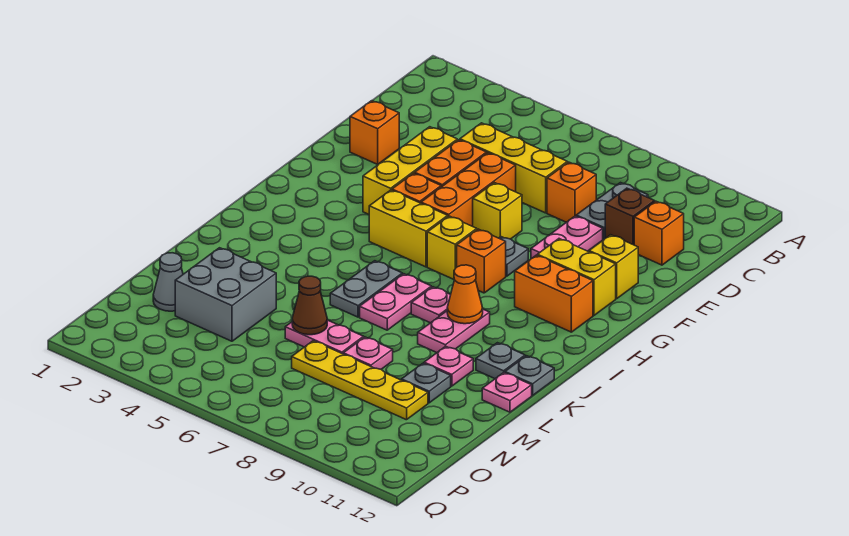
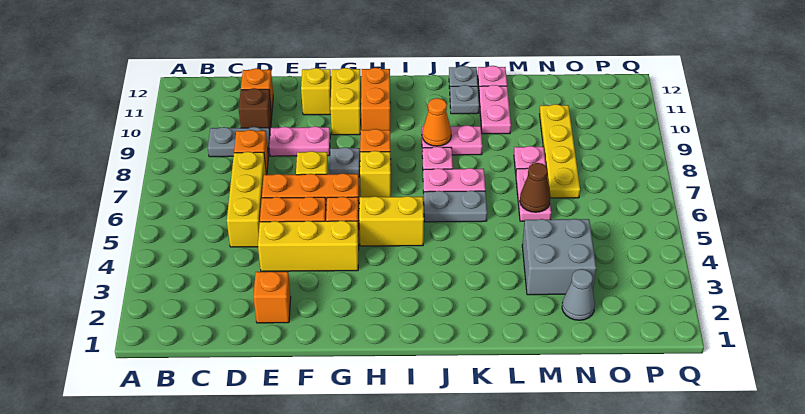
yellow 1x2 brick [369,190,448,267] -> yellow 1x2 brick turned to [359,196,424,246]
pink 1x1 plate [424,346,473,386] -> pink 1x2 plate [479,85,511,134]
grey 1x1 plate [402,363,451,403] -> none

